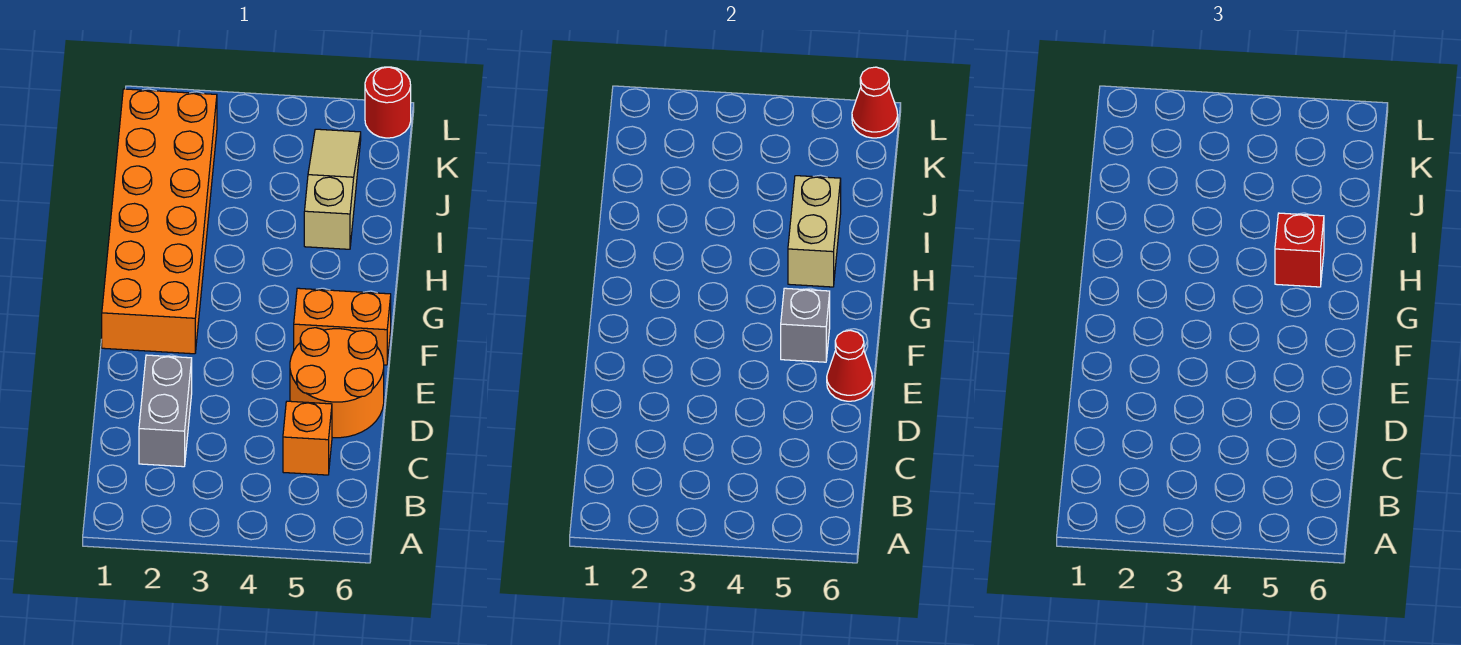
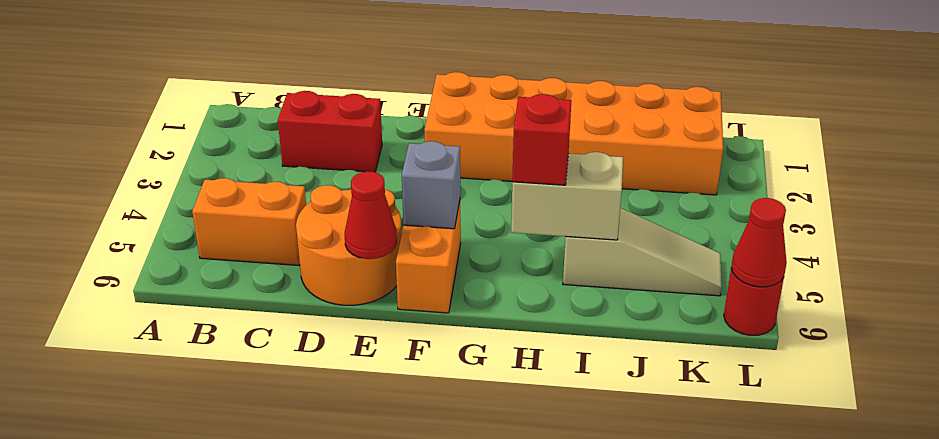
grey 1x2 brick [139,355,192,467] -> red 1x2 brick [278,91,382,172]
orange 1x1 brick [283,401,332,475] -> orange 1x2 brick [192,178,306,265]

